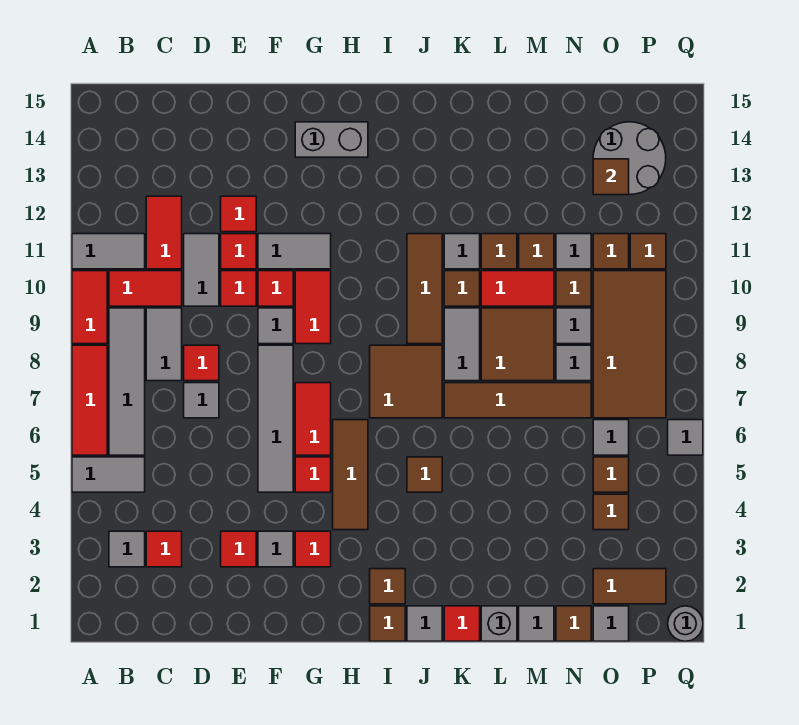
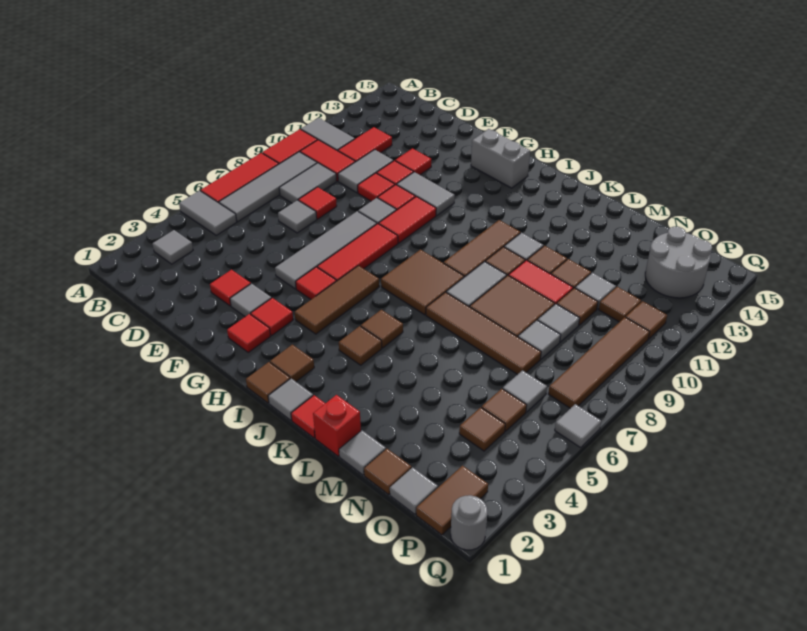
red 1x1 tile [146,531,182,567] -> red 1x1 tile moved to [227,314,271,352]
red 1x2 tile [295,383,331,455] -> red 1x3 tile [317,224,398,281]
grey 1x1 brick [481,606,517,641] -> red 1x1 brick [313,395,361,456]
brown 1x2 tile [593,569,666,604] -> brown 1x2 tile turned to [416,466,488,535]
brown 2x4 tile [593,271,666,418] -> brown 1x4 tile [548,317,650,408]
brown 1x1 tile [593,159,629,195] -> brown 1x1 tile moved to [339,326,382,365]

